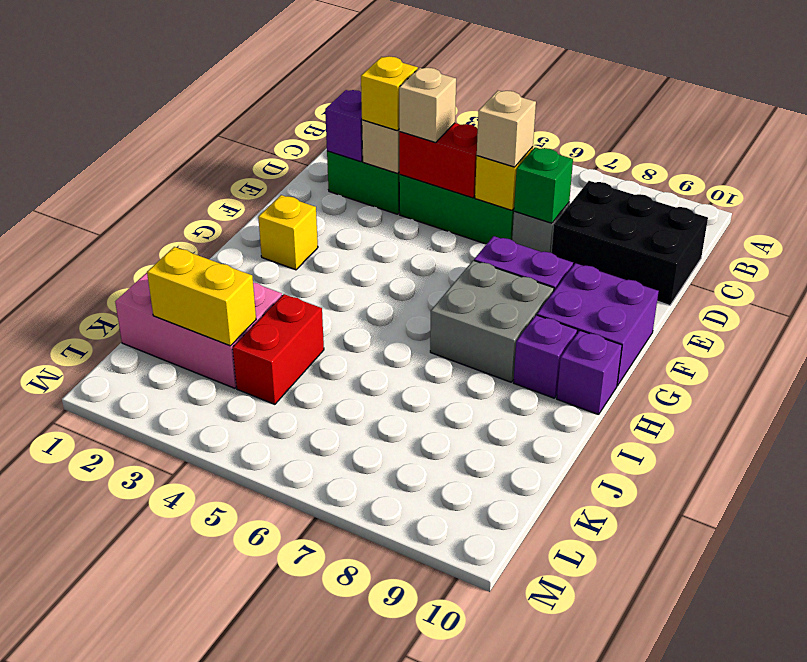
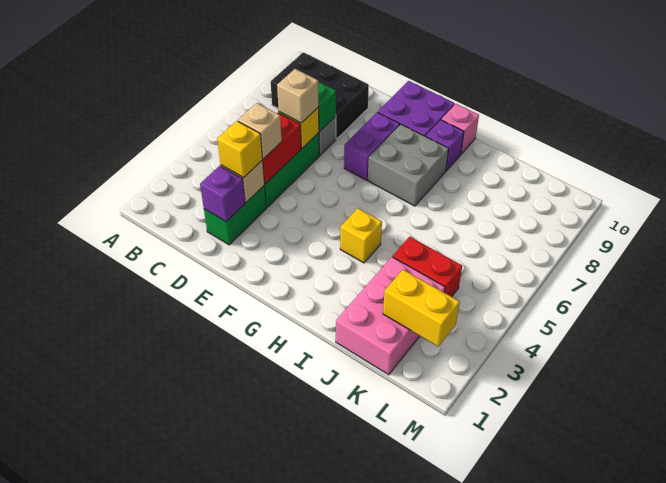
black 2x3 brick [551,181,708,305] -> black 2x3 brick turned to [271,52,369,139]
yellow 1x1 brick [258,195,318,270] -> yellow 1x1 brick moved to [340,208,382,263]
purple 1x1 brick [557,330,622,415] -> pink 1x1 brick [441,104,479,154]
yellow 1x2 brick [147,247,256,346] -> yellow 1x2 brick turned to [383,270,460,347]

